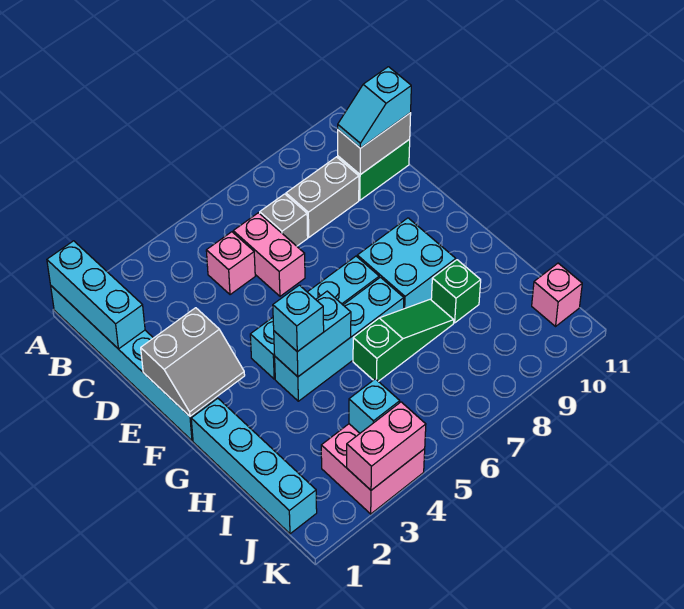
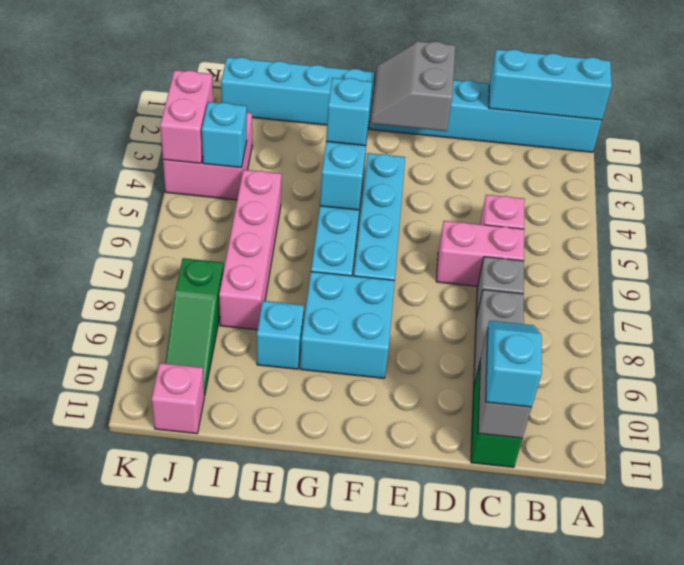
green 1x3 slope [353,299,454,381] -> green 1x3 slope moved to [165,258,223,396]
green 1x1 brick [431,260,481,323] -> cyan 1x1 brick [257,301,304,369]
none -> pink 1x4 brick [219,170,282,330]

